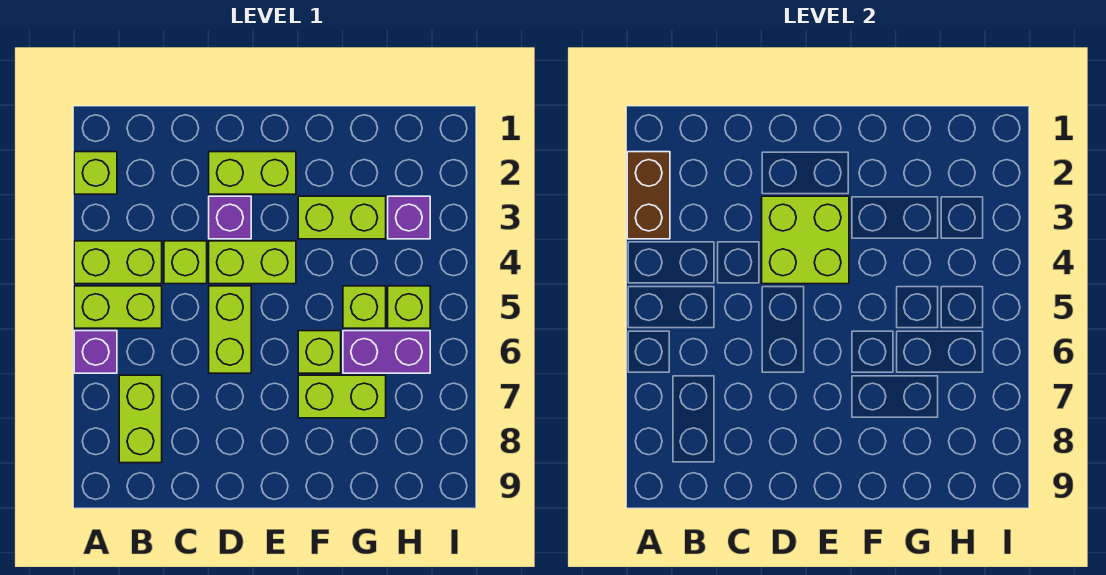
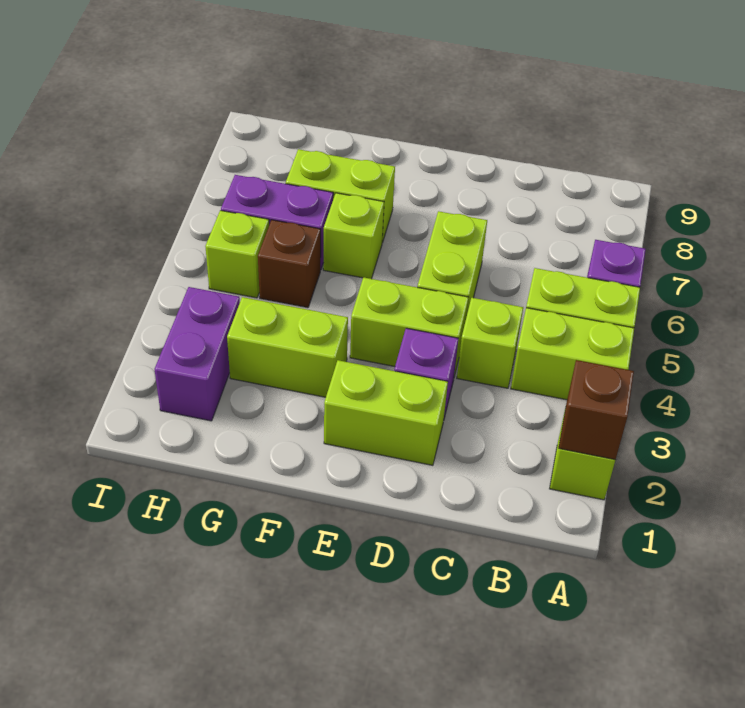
brown 1x2 brick [627,152,670,239] -> brown 1x1 brick [559,360,634,460]
lime 1x2 brick [119,375,162,463] -> none
lime 2x2 brick [762,196,849,284] -> none
lime 1x1 brick [343,286,386,328] -> brown 1x1 brick [258,220,321,308]
purple 1x1 brick [388,196,430,239] -> purple 1x2 brick [155,287,240,421]

